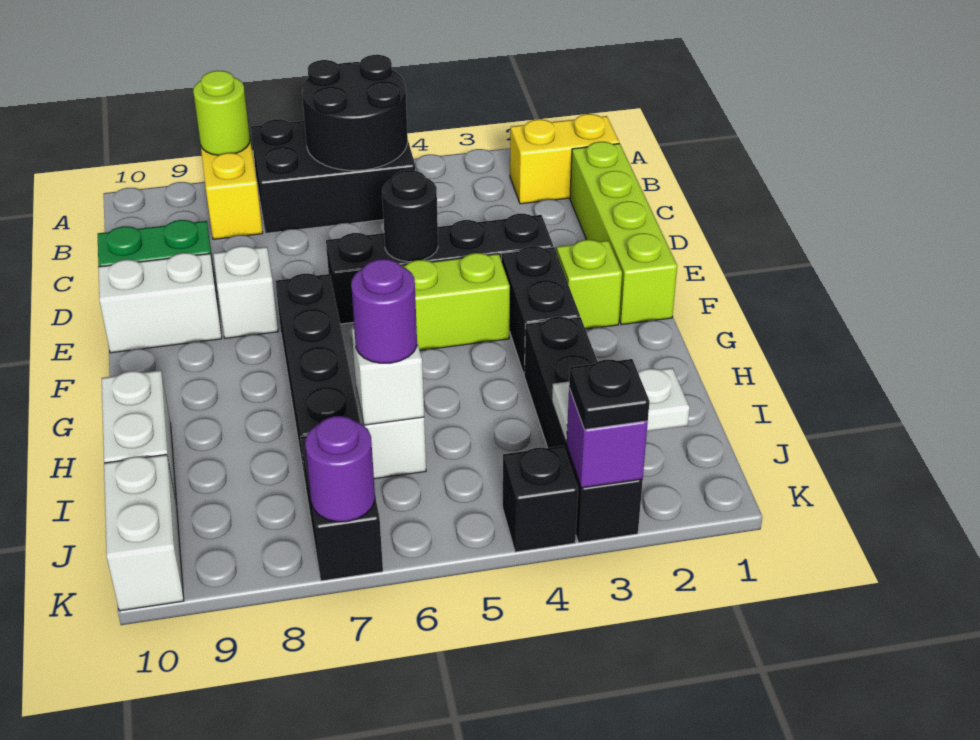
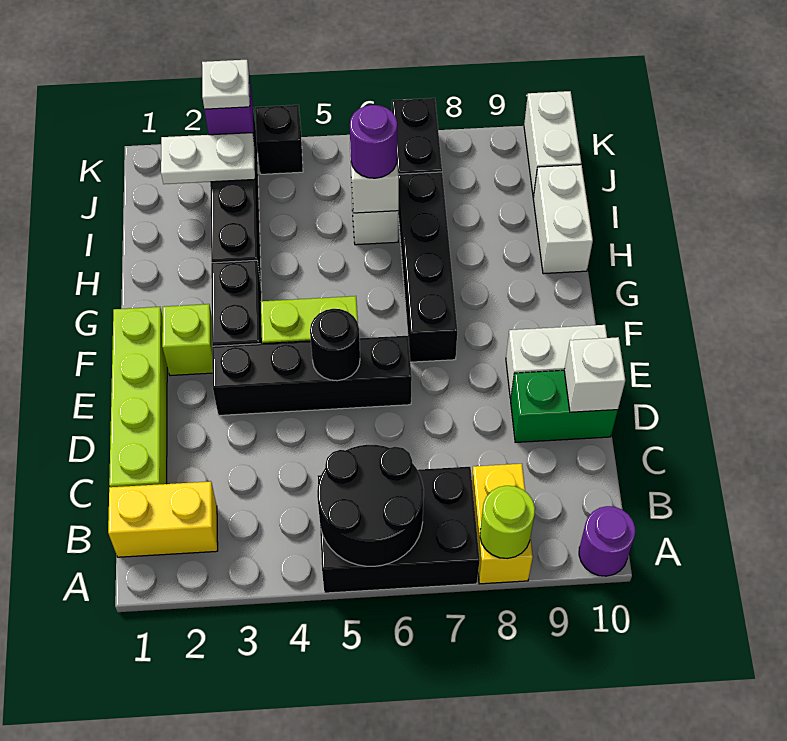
white 1x1 brick [213,246,278,338] -> white 1x1 brick moved to [564,337,625,412]
black 1x1 plate [569,359,650,430] -> white 1x1 plate [202,60,250,109]
purple 1x1 round brick [305,416,375,522] -> purple 1x1 round brick moved to [579,506,635,576]

